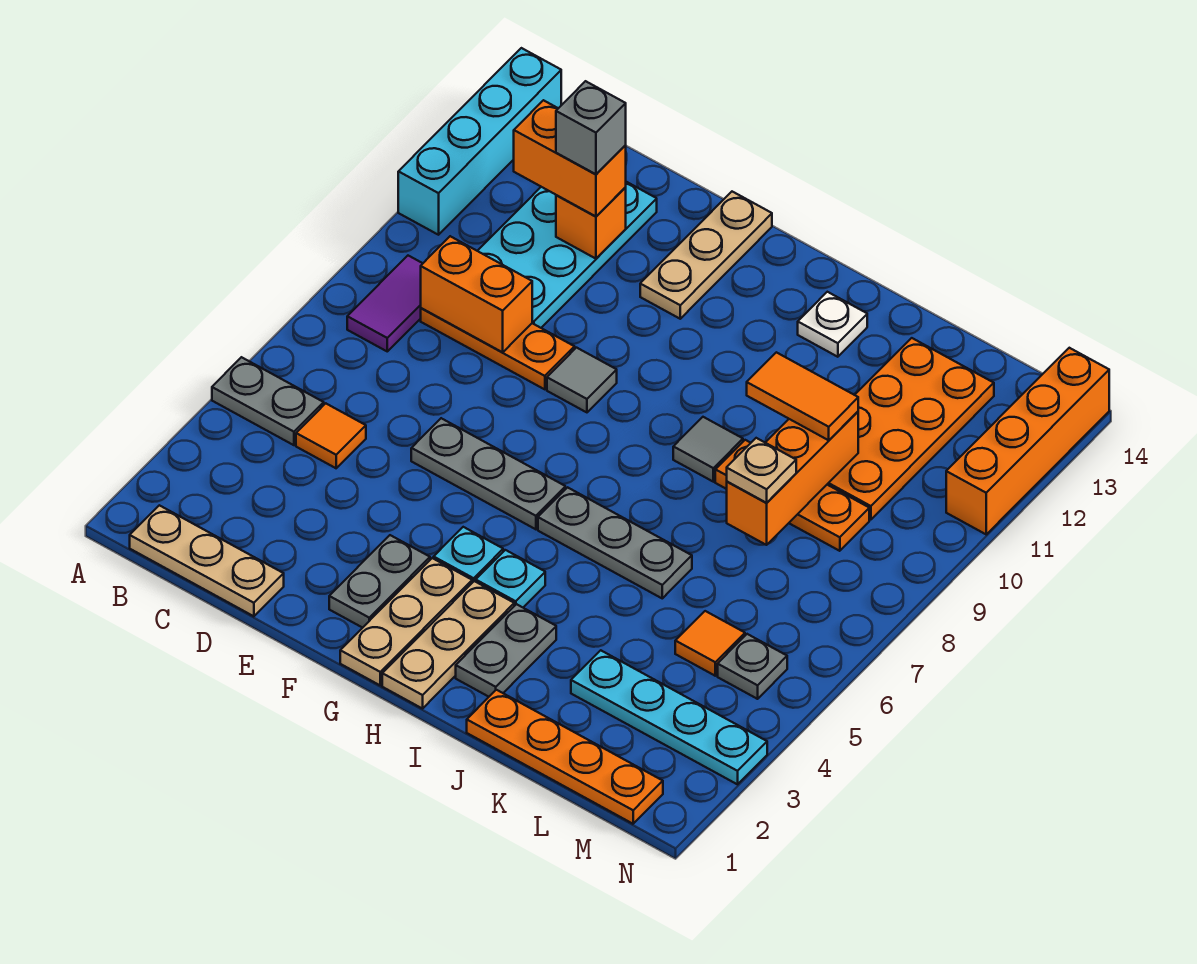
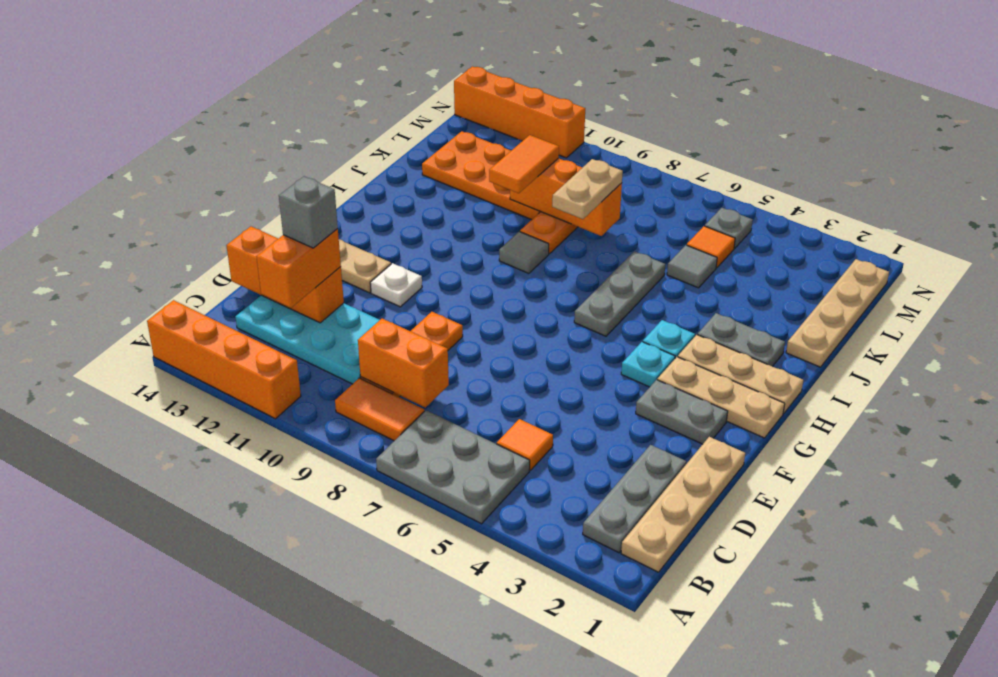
grey 1x2 plate [212,357,324,445] -> grey 2x3 plate [376,410,530,524]
cyan 1x4 brick [398,48,561,235] -> orange 1x4 brick [147,300,301,419]
tan 1x3 plate [130,505,284,616] -> tan 1x4 plate [621,437,745,572]
purple 1x2 tile [347,256,423,351] -> orange 1x2 tile [335,378,424,441]
orange 1x2 brick [421,236,532,352] -> orange 1x2 brick turned to [358,319,449,407]
orange 1x1 brick [556,188,626,259] -> orange 1x3 brick [226,226,344,323]
grey 1x3 plate [411,418,565,529] -> grey 1x3 plate moved to [583,445,686,553]
grey 1x1 tile [547,348,617,412] -> grey 1x1 tile moved to [667,245,717,288]
white 1x1 plate [798,292,867,357] -> white 1x1 plate moved to [370,263,422,307]
orange 1x4 plate [467,690,663,824] -> tan 1x4 plate [786,259,889,367]
cyan 1x4 plate [571,650,767,784] -> none
tan 1x1 plate [727,438,796,503] -> tan 1x2 plate [552,159,623,219]

